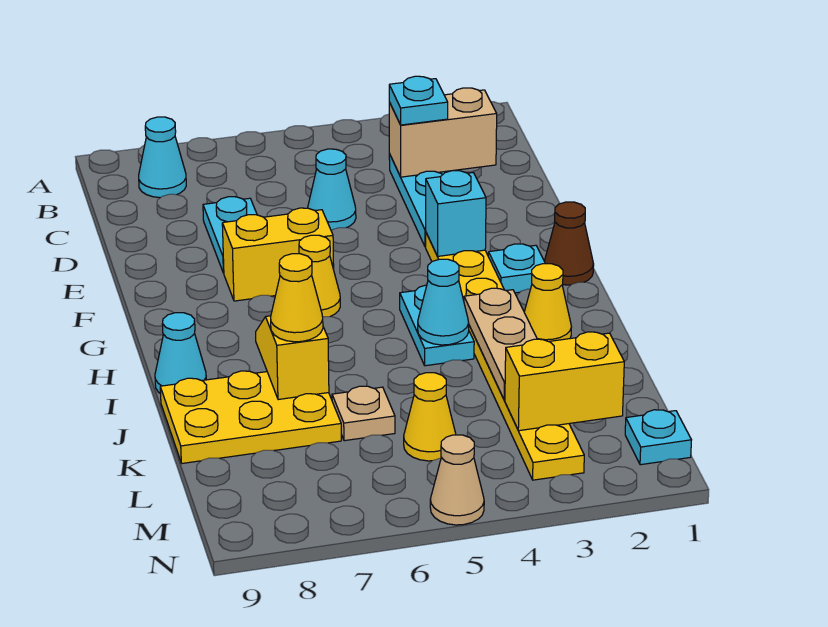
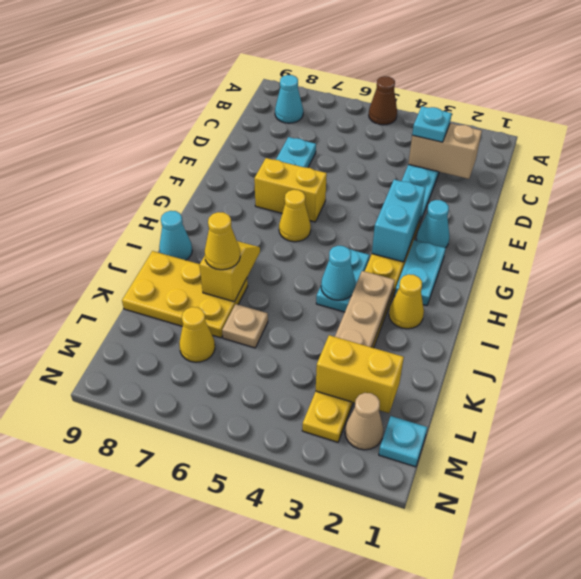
cyan 1x1 cone [308,149,356,231] -> cyan 1x1 cone moved to [417,200,449,248]
cyan 1x1 brick [426,171,486,256] -> cyan 1x2 brick [372,180,426,262]
brown 1x1 cone [544,202,594,285] -> brown 1x1 cone moved to [369,76,397,125]
cyan 1x1 plate [488,244,545,293] -> cyan 1x2 plate [395,240,446,306]
yellow 1x1 cone [404,373,456,461] -> yellow 1x1 cone moved to [179,307,215,362]
tan 1x1 cone [430,435,484,525] -> tan 1x1 cone moved to [345,393,384,450]

